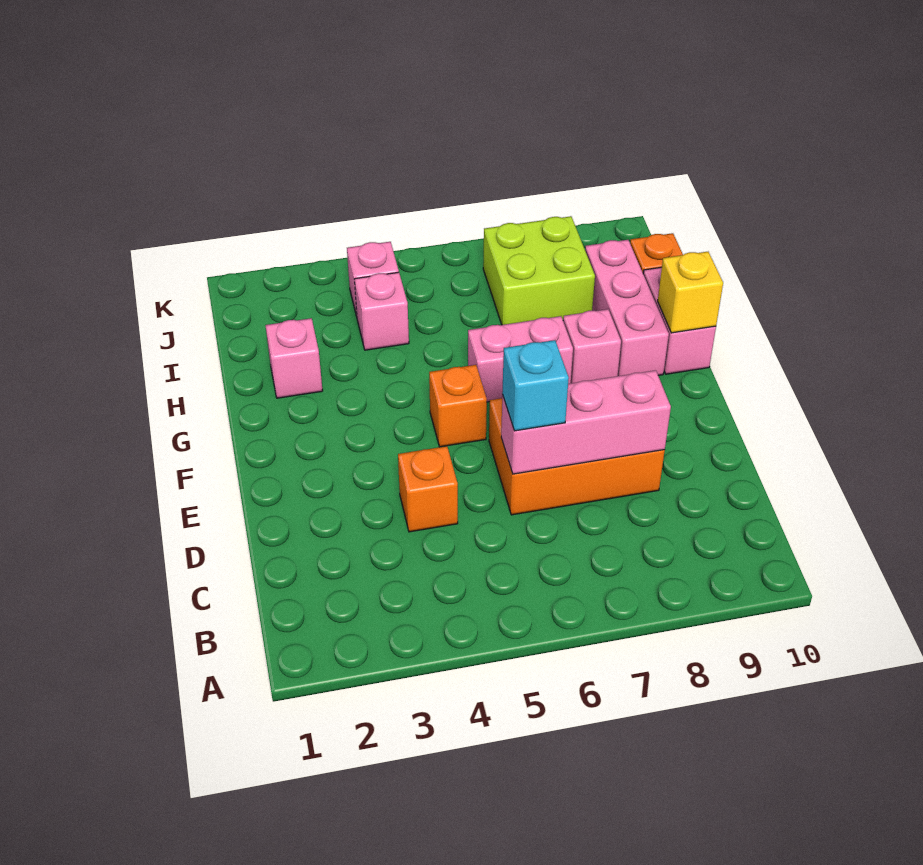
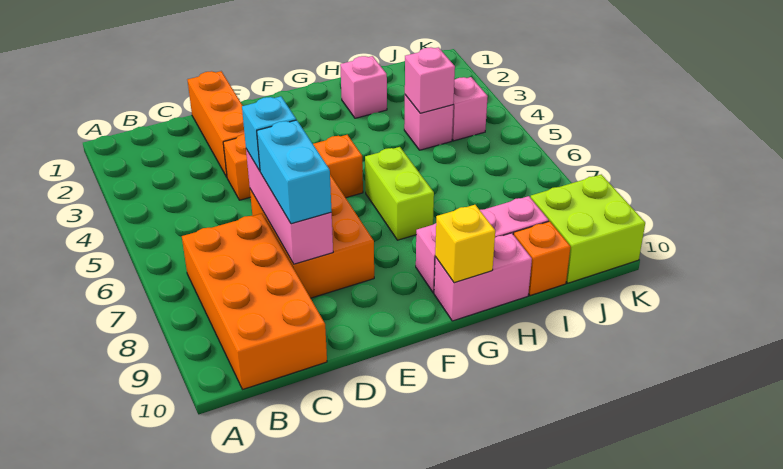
none -> orange 2x4 brick [182,214,327,389]
none -> orange 1x3 brick [188,71,244,177]
none -> cyan 1x2 brick [257,120,332,224]
pink 1x2 brick [468,316,573,402] -> lime 1x2 brick [365,147,434,240]
pink 1x1 brick [563,309,621,383] -> pink 1x1 brick moved to [405,47,455,113]
lime 2x2 brick [483,216,595,325] -> lime 2x2 brick moved to [530,175,645,283]

